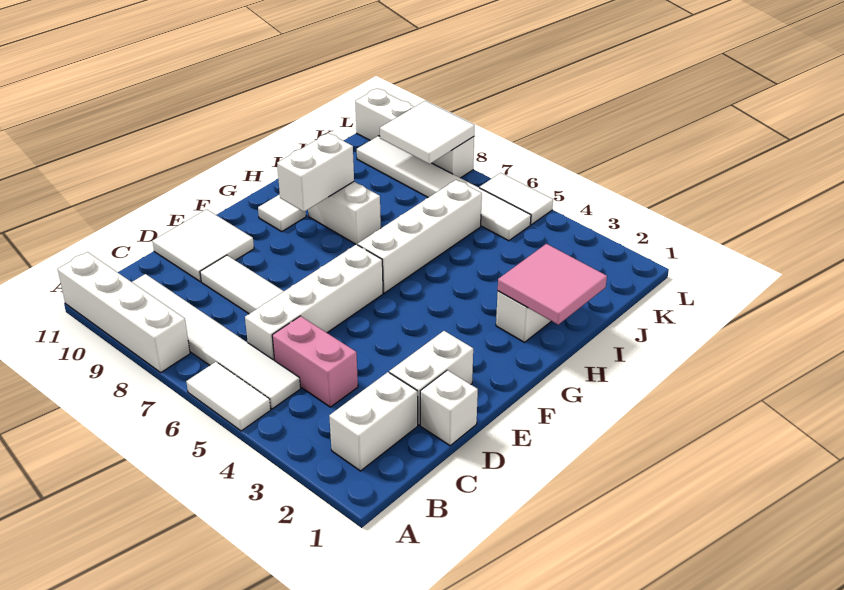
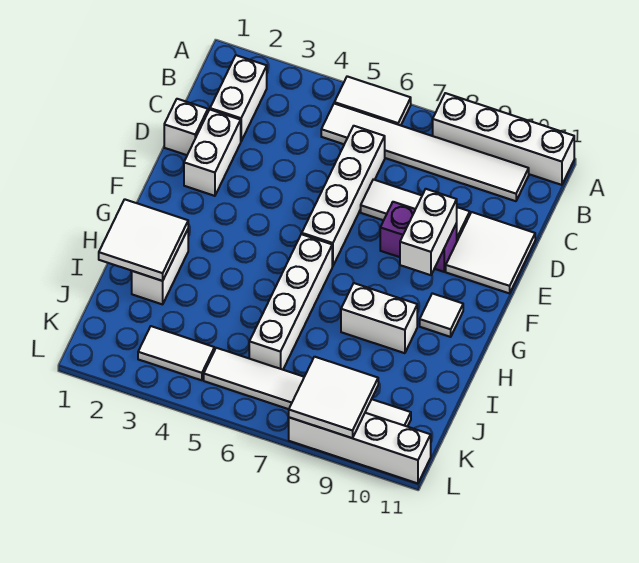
pink 1x2 brick [272,316,358,407] -> none
none -> purple 1x2 brick [380,202,457,272]
white 1x2 brick [277,133,354,212] -> white 1x2 brick moved to [400,189,457,275]
pink 2x2 tile [498,244,607,324] -> white 2x2 tile [99,199,188,281]
white 1x2 tile [479,173,553,225] -> white 1x2 tile moved to [138,326,214,380]

